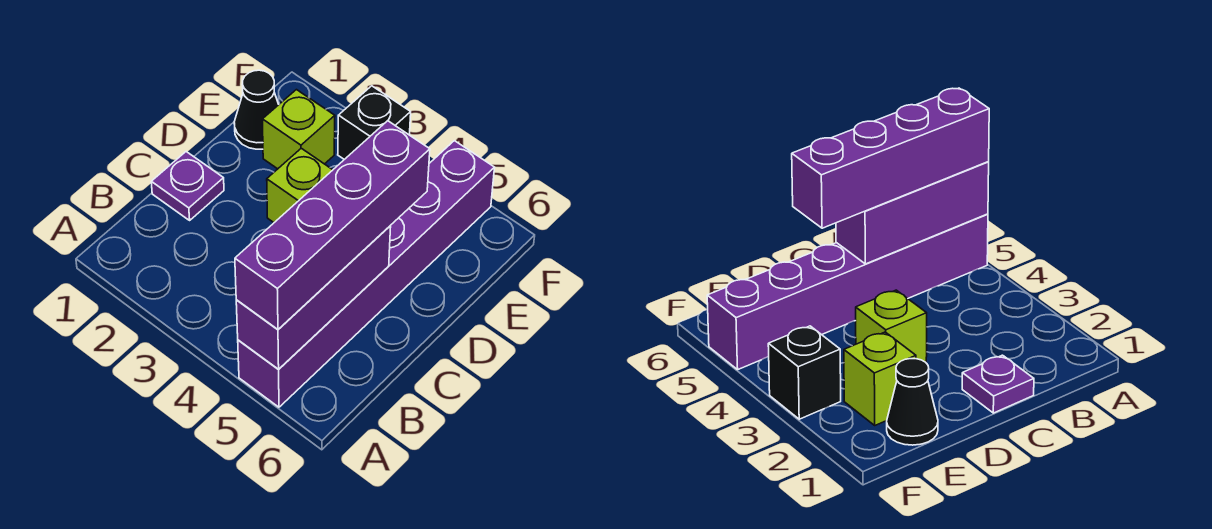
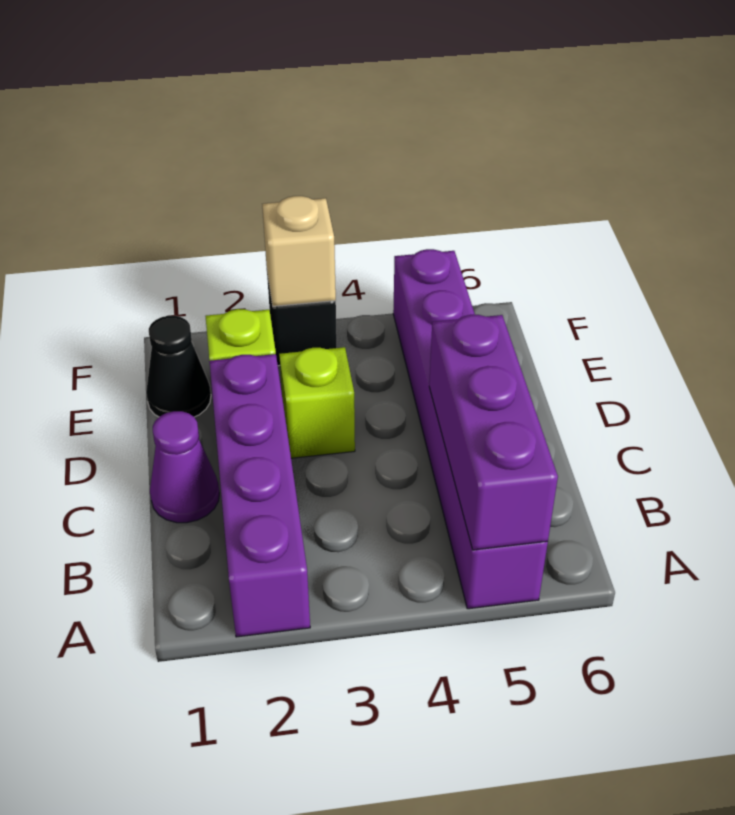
purple 1x4 brick [235,121,430,329] -> purple 1x4 brick moved to [209,354,310,637]
purple 1x1 plate [151,152,224,220] -> purple 1x1 cone [150,411,219,523]
none -> tan 1x1 brick [262,196,336,306]

